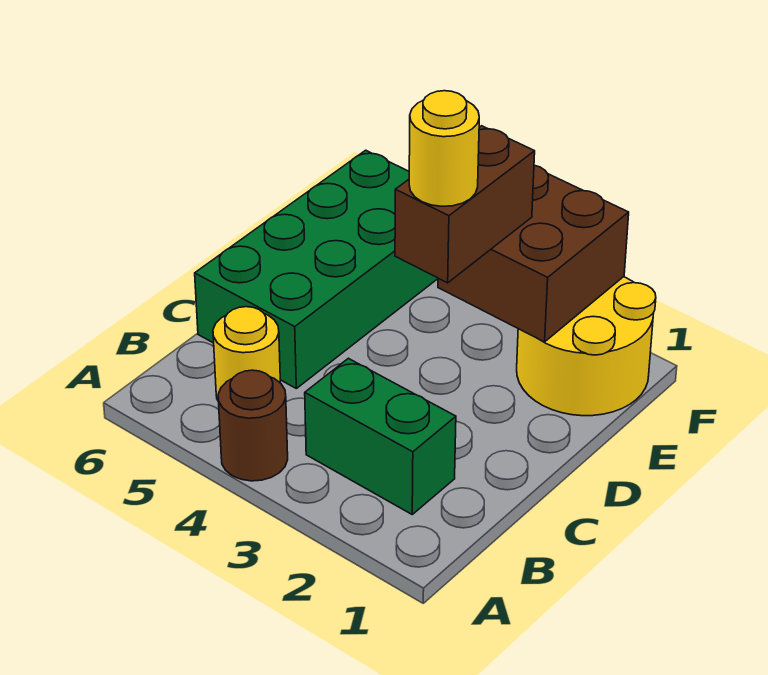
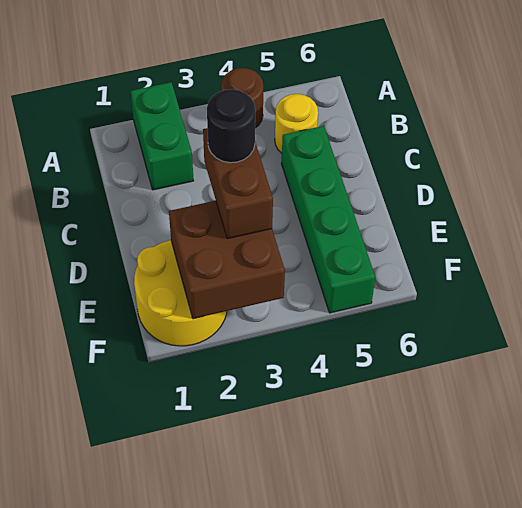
green 1x2 brick [305,358,456,514] -> green 1x2 brick turned to [131,82,194,190]
green 2x4 brick [195,150,438,388] -> green 1x4 brick [281,126,375,313]
yellow 1x1 round brick [409,91,479,206] -> black 1x1 round brick [207,89,255,163]

